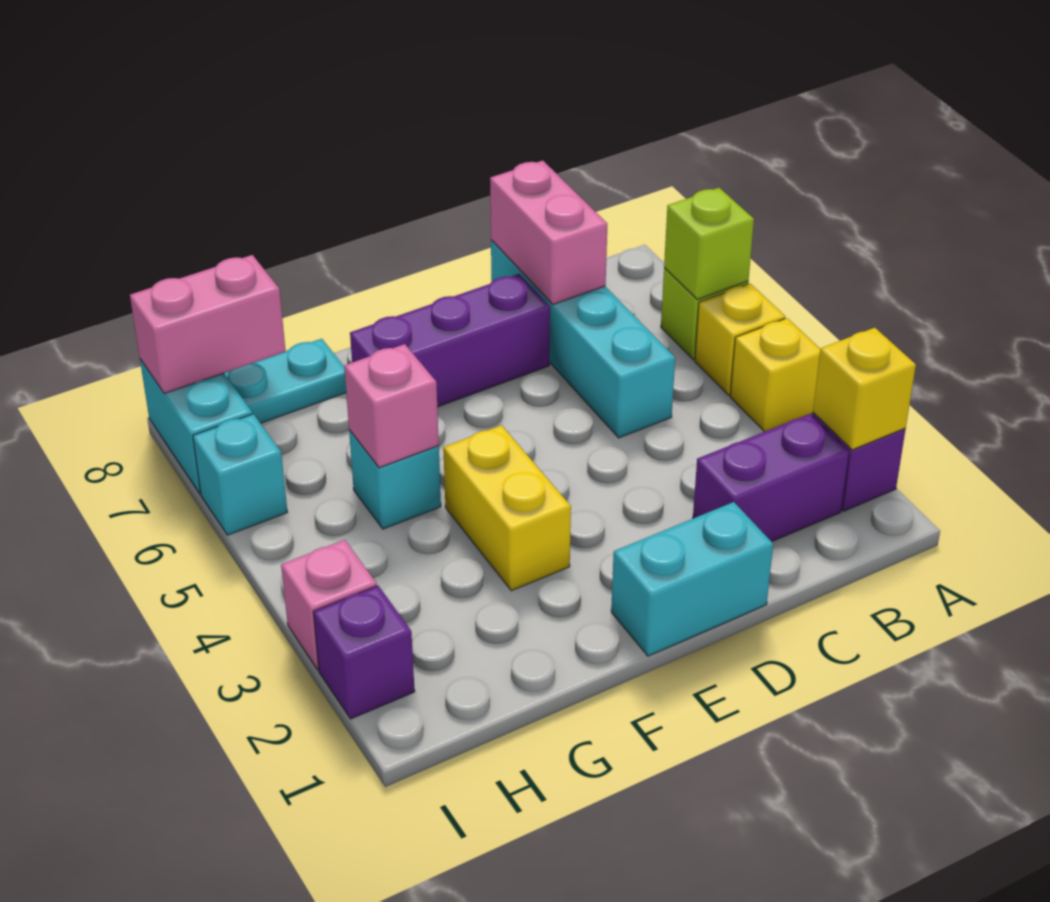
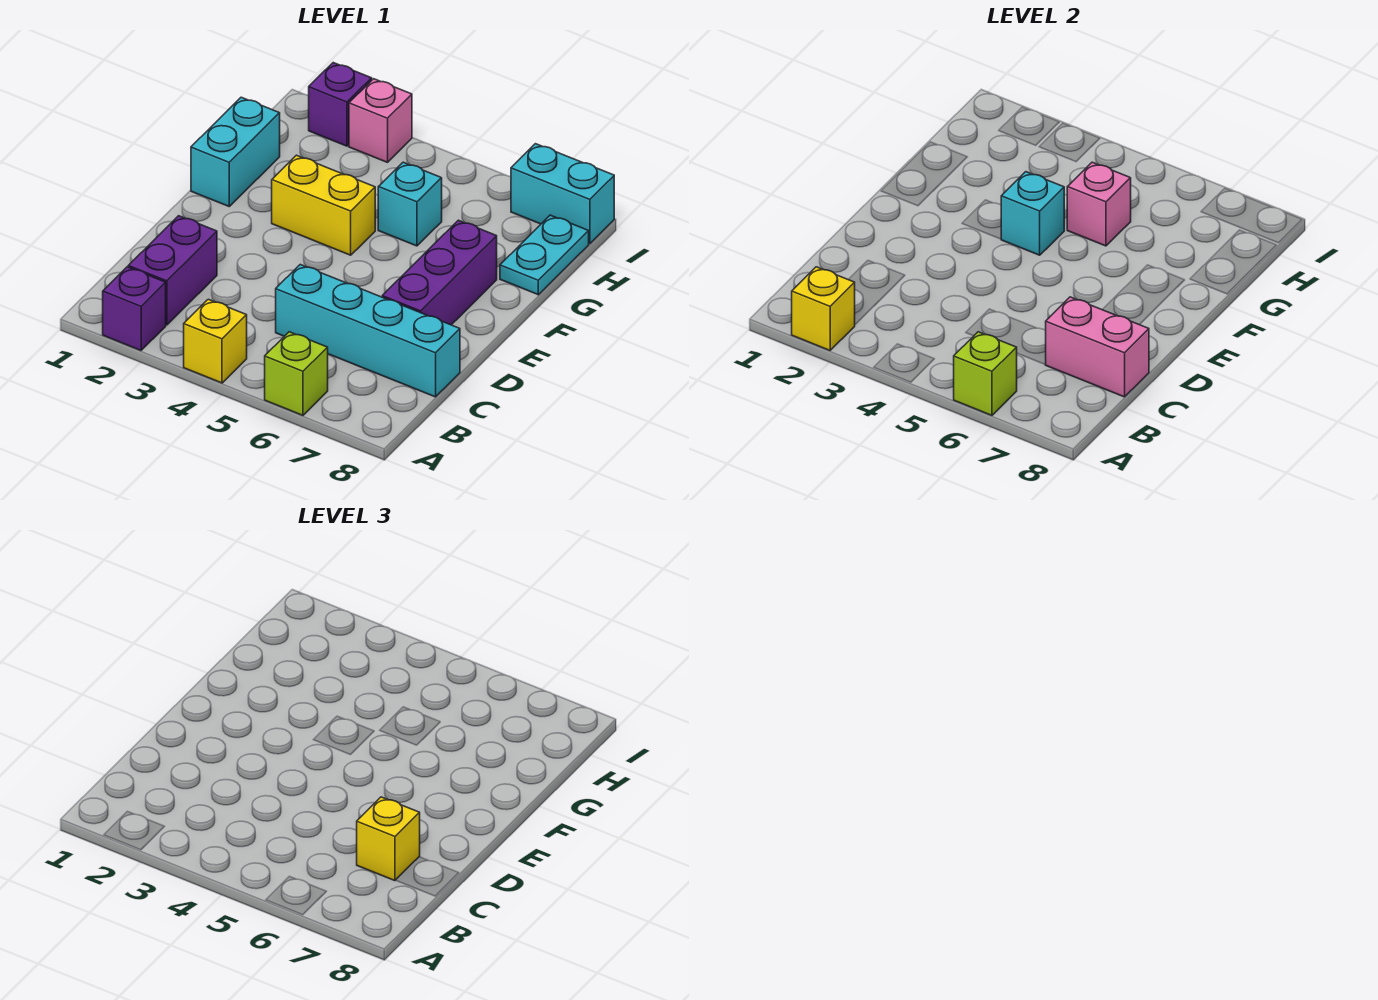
yellow 1x1 brick [695,284,785,395] -> yellow 1x1 brick moved to [357,797,420,881]
cyan 1x2 brick [611,502,773,656] -> cyan 1x2 brick moved to [191,97,280,206]
pink 1x2 brick [130,255,286,394] -> none
cyan 1x1 brick [193,414,287,535] -> cyan 1x1 brick moved to [1001,172,1064,255]

